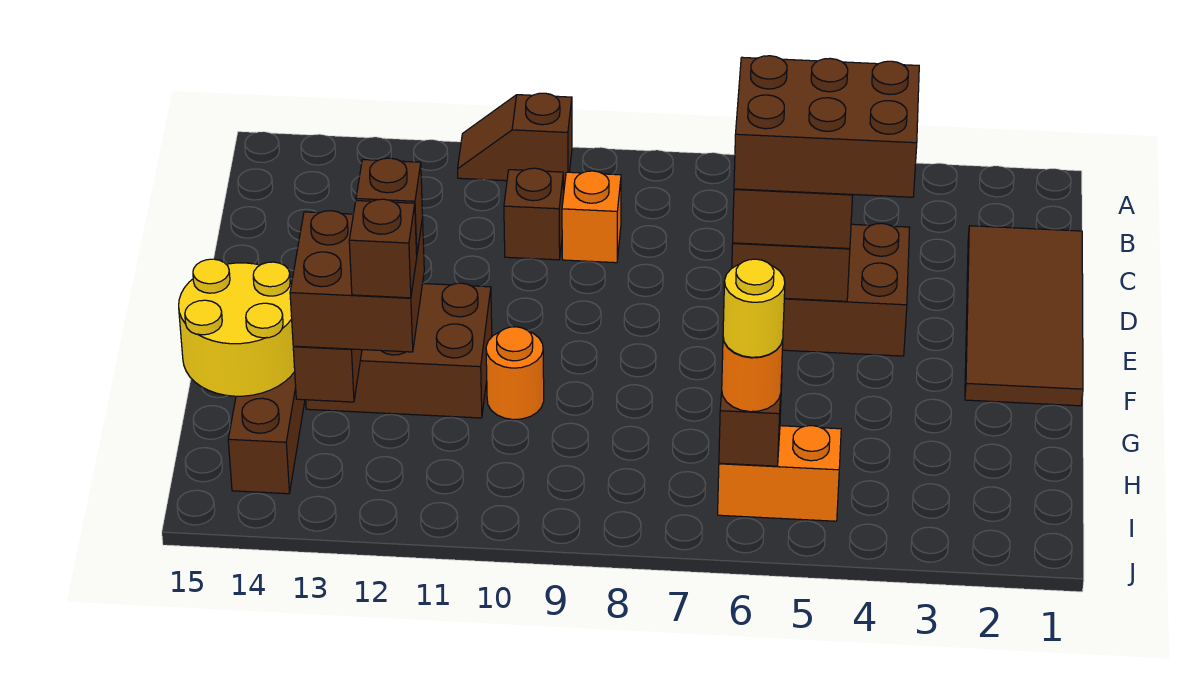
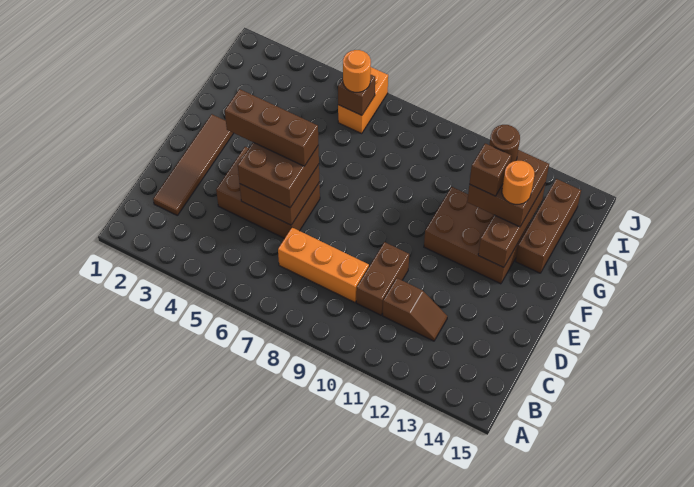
brown 1x2 slope [458,93,572,183] -> brown 1x2 slope moved to [383,278,447,341]
brown 2x4 tile [965,226,1083,406] -> brown 1x4 tile [153,114,234,215]
orange 1x1 brick [562,171,621,263] -> orange 1x3 brick [278,228,369,302]
brown 1x1 brick [504,168,564,260] -> brown 1x2 brick [356,242,409,315]
brown 2x3 brick [734,56,919,197] -> brown 1x3 brick [225,89,318,166]
orange 1x1 round brick [486,327,544,420] -> orange 1x1 round brick moved to [502,161,534,204]
yellow 2x2 round brick [179,259,295,396] -> none
brown 1x1 brick [349,199,417,298] -> brown 1x1 round brick [490,125,520,163]
orange 1x2 brick [718,426,841,521] -> orange 1x2 brick turned to [338,67,388,134]
yellow 1x1 round brick [723,259,785,357] -> none

